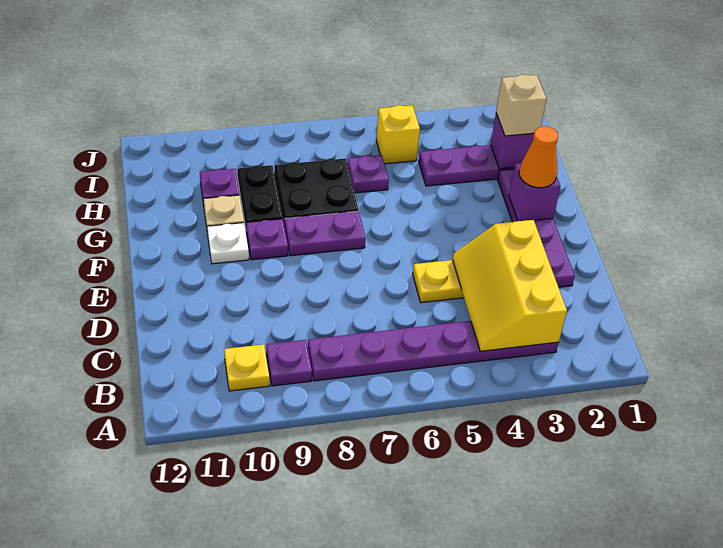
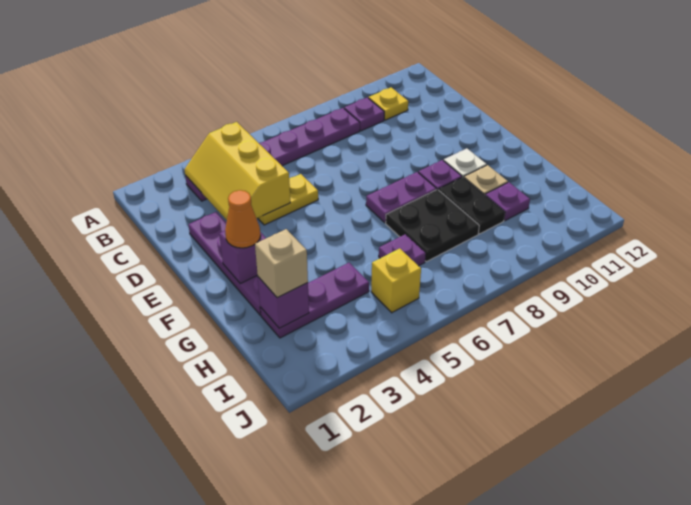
yellow 2x3 slope [453,220,567,351] -> yellow 2x3 slope turned to [184,122,290,220]

